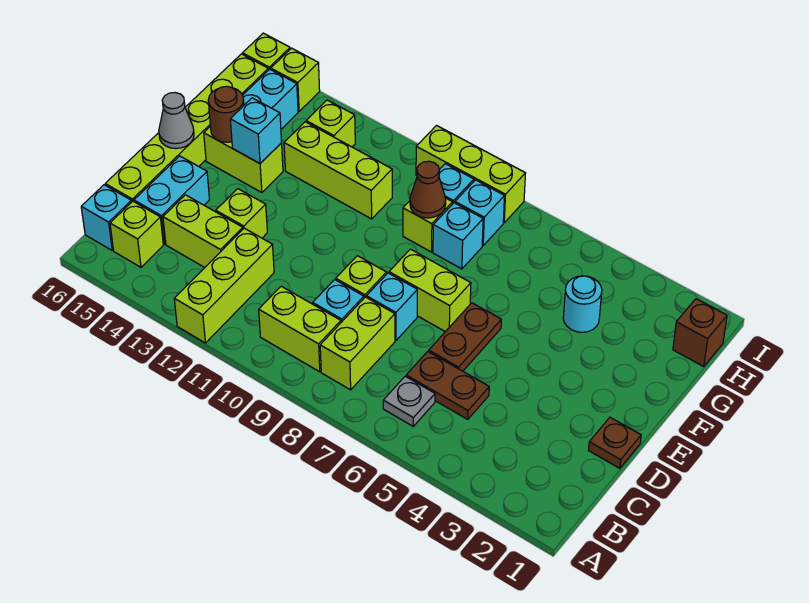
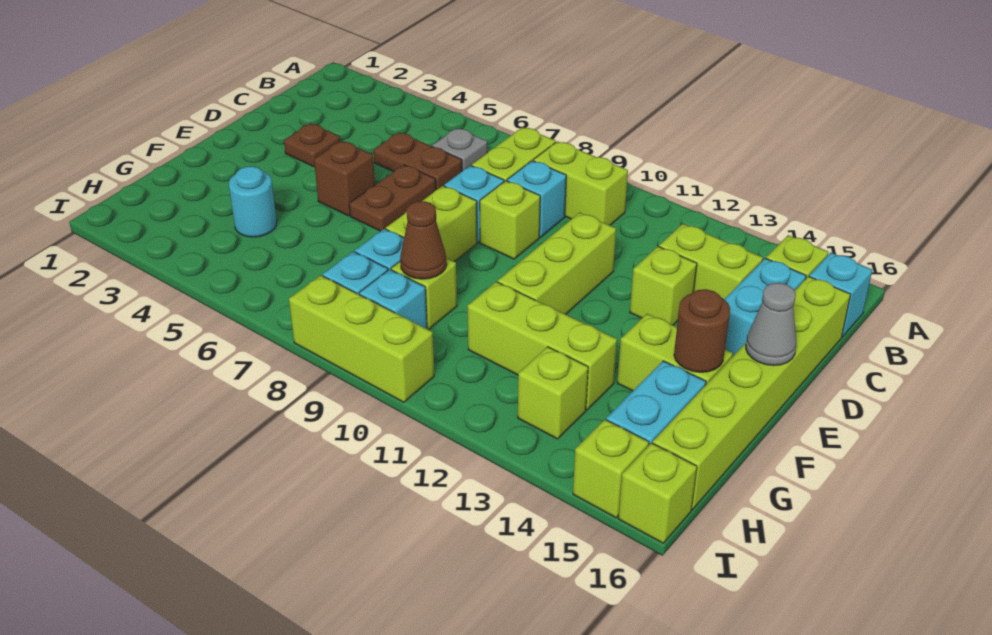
lime 1x3 brick [174,228,274,343] -> lime 1x3 brick moved to [498,213,616,314]
brown 1x1 plate [589,417,641,468] -> brown 1x1 plate moved to [284,123,340,167]
lime 1x2 brick [389,249,471,332] -> lime 1x2 brick turned to [386,186,477,262]
cyan 1x1 brick [230,98,282,164] -> none
brown 1x1 brick [673,299,727,367] -> brown 1x1 brick moved to [314,141,375,216]

